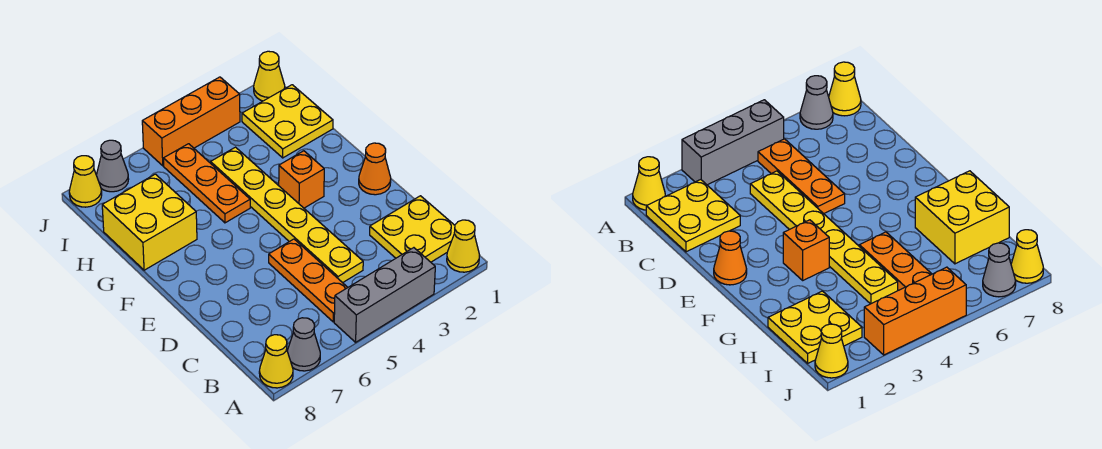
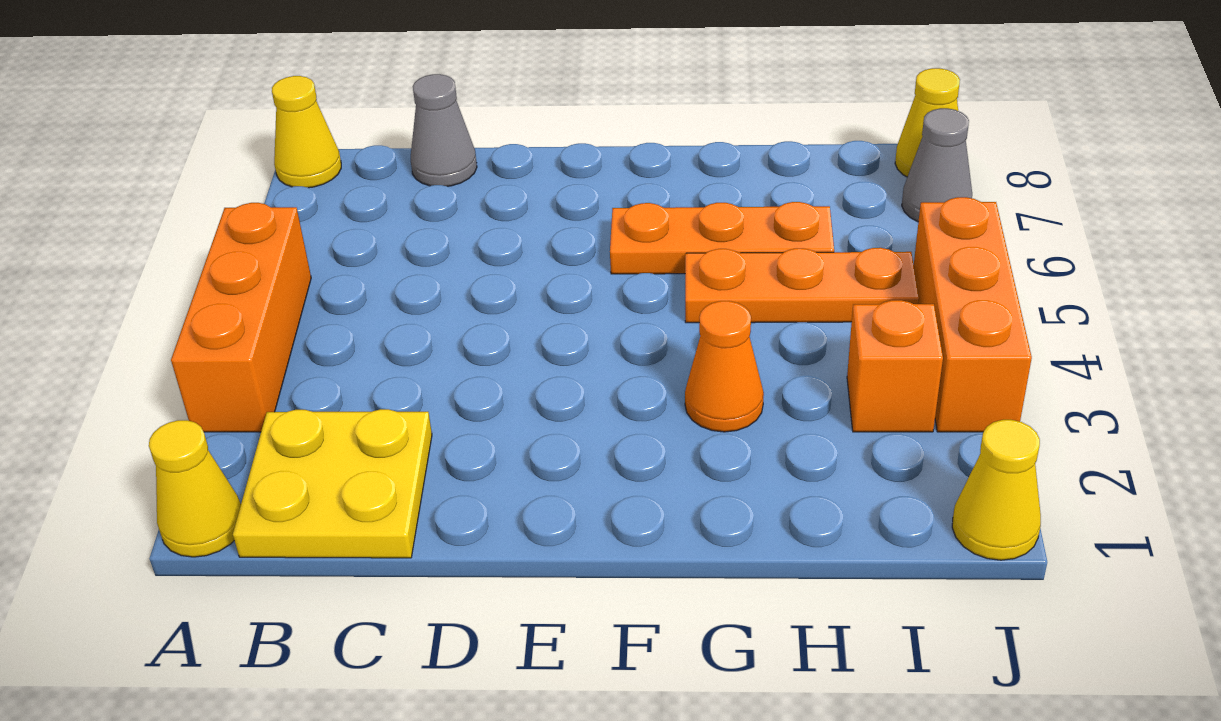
grey 1x3 brick [334,248,435,342] -> orange 1x3 brick [171,203,311,432]
grey 1x1 cone [287,318,320,371] -> grey 1x1 cone moved to [411,74,477,186]
orange 1x3 plate [269,239,348,322] -> orange 1x3 plate moved to [610,202,834,274]
yellow 1x6 plate [211,147,363,283] -> none
orange 1x1 cone [359,143,391,195] -> orange 1x1 cone moved to [685,301,764,432]
orange 1x1 brick [279,151,324,208] -> orange 1x1 brick moved to [847,300,943,432]
yellow 2x2 brick [102,174,197,270] -> none
yellow 2x2 plate [242,85,333,158] -> none

